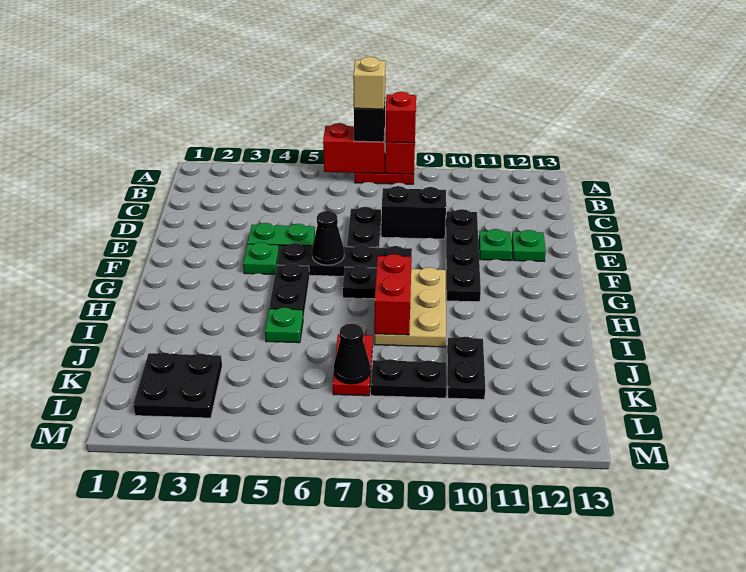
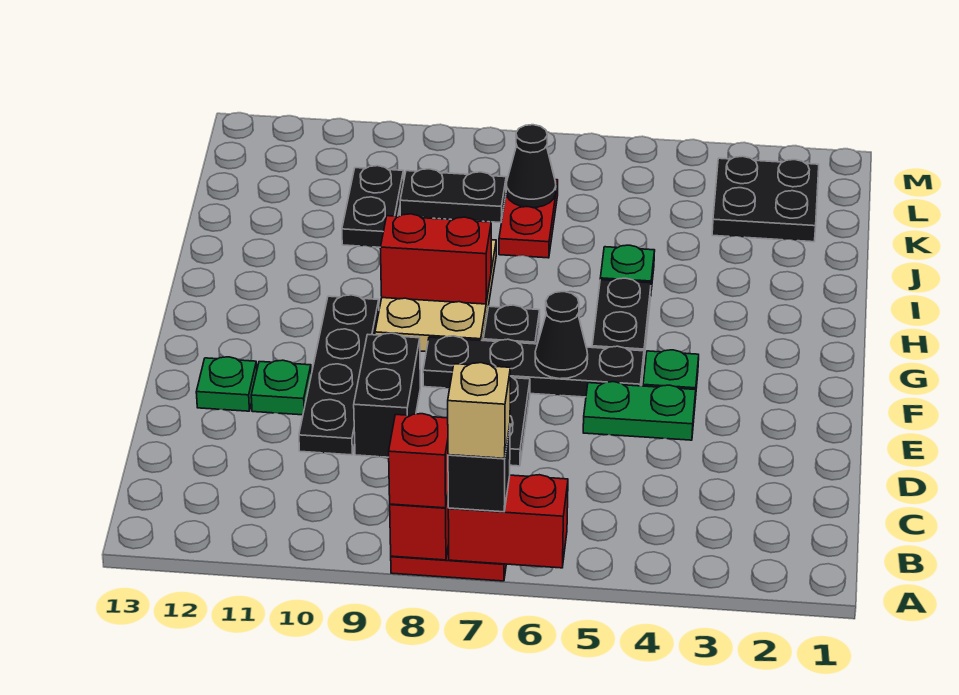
black 1x2 brick [381,186,446,239] -> black 1x2 brick turned to [354,333,420,457]
red 1x2 brick [374,254,412,335] -> red 1x2 brick turned to [380,214,491,304]

